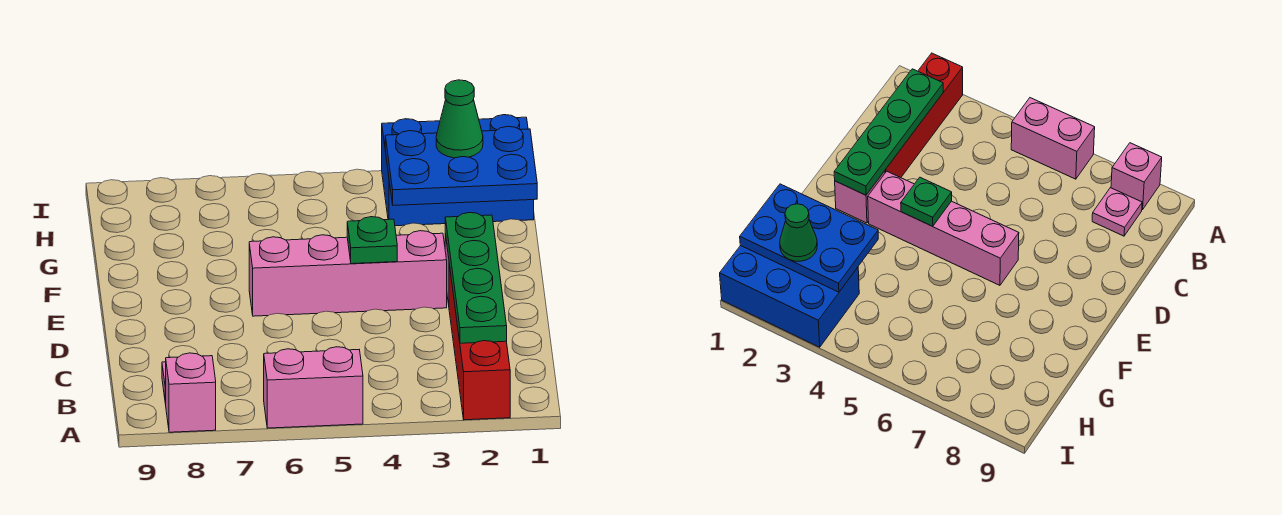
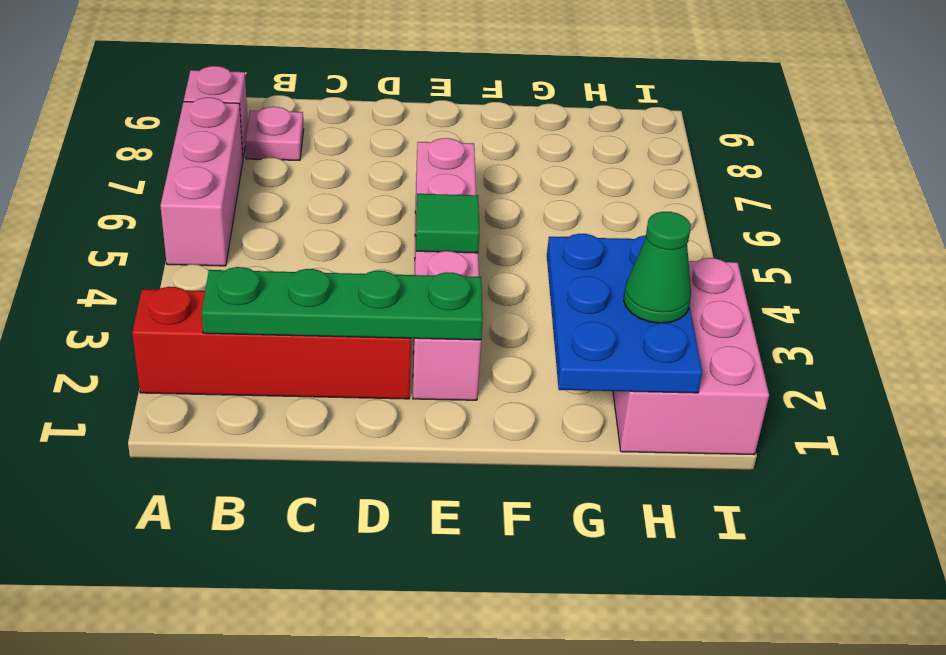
pink 1x2 brick [264,347,363,428] -> pink 1x3 brick [160,98,243,266]
green 1x1 plate [347,217,397,264] -> green 1x1 tile [416,194,480,253]
blue 2x3 brick [382,115,534,226] -> pink 2x3 brick [613,258,769,455]

